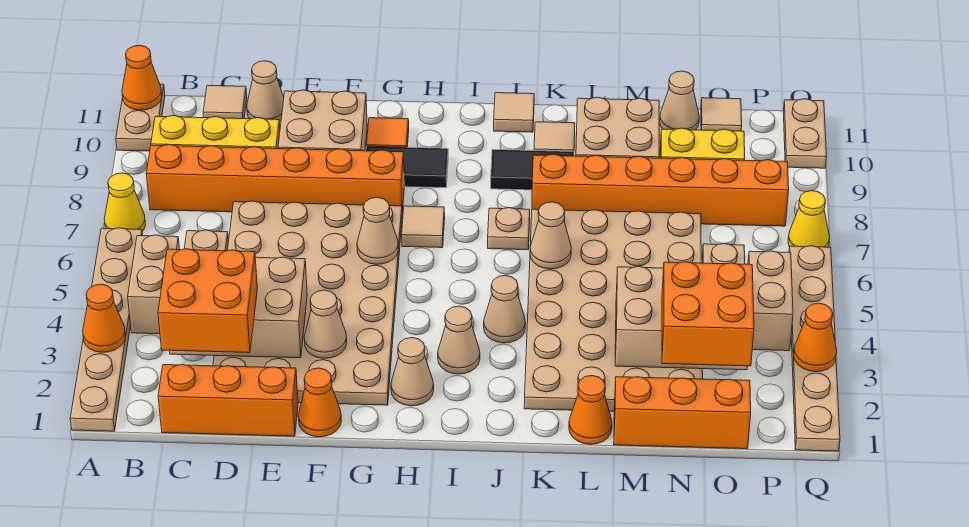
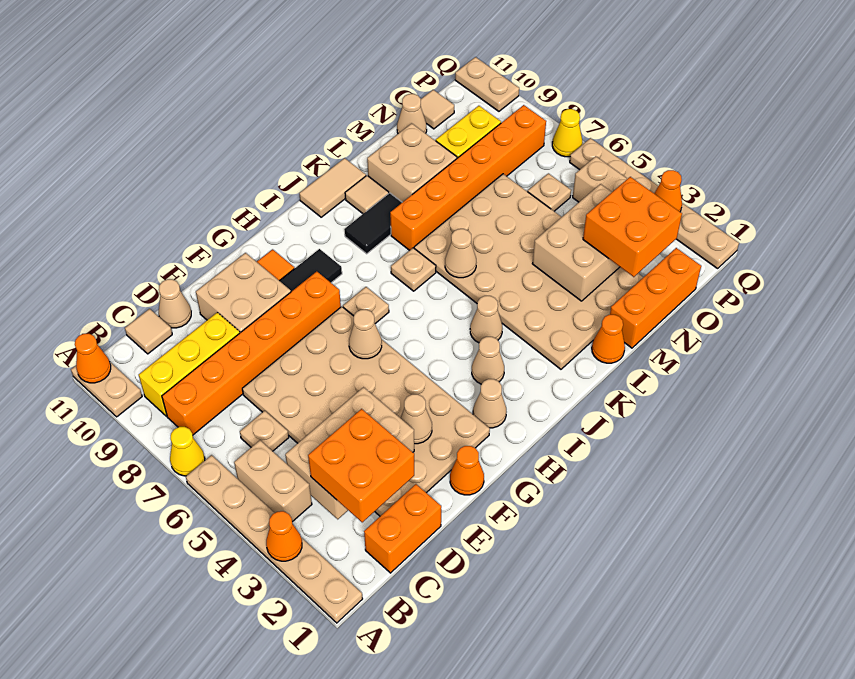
orange 1x3 brick [158,364,298,436] -> orange 1x2 brick [364,484,441,573]
tan 1x1 tile [402,206,445,248] -> tan 1x1 plate [343,287,389,324]
tan 1x1 tile [494,93,534,132] -> tan 1x2 tile [299,158,366,217]

